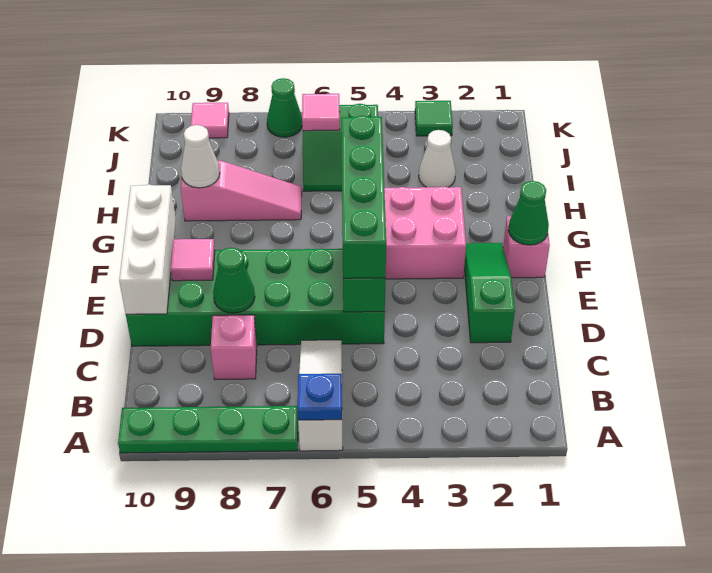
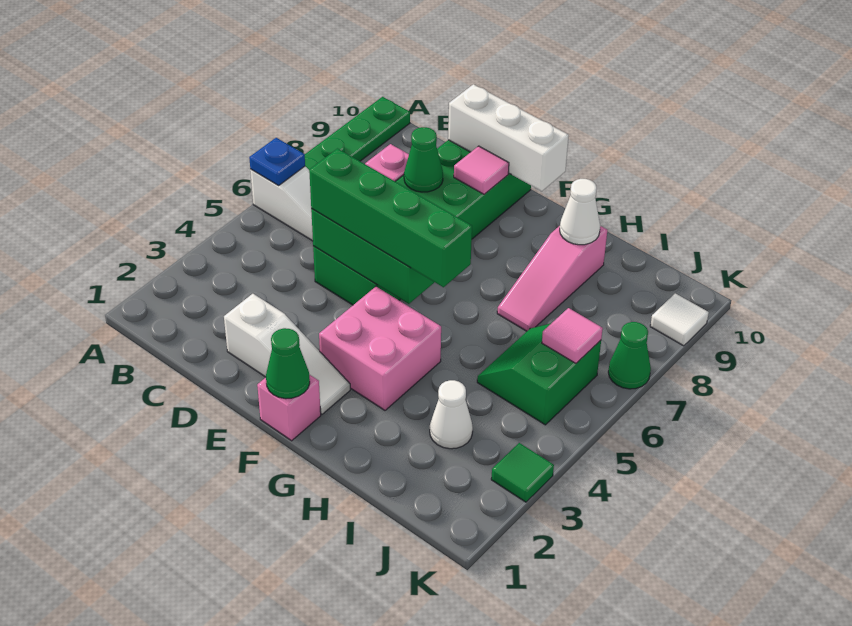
green 1x3 slope [464,243,515,343] -> white 1x3 slope [224,294,350,414]
pink 1x1 tile [191,103,229,138] -> white 1x1 tile [650,293,709,346]

